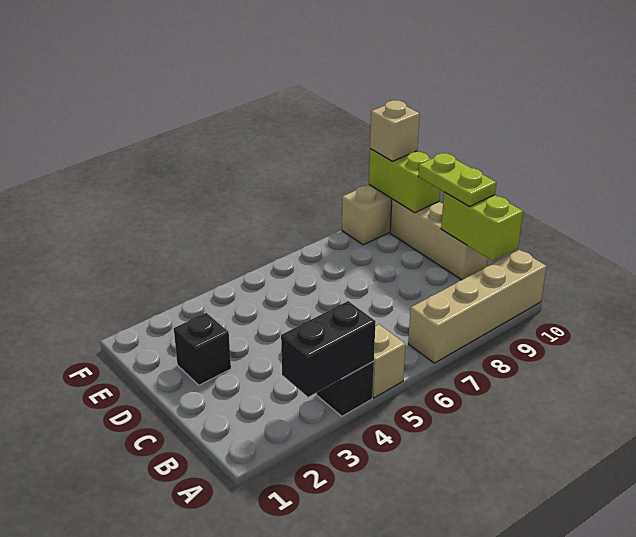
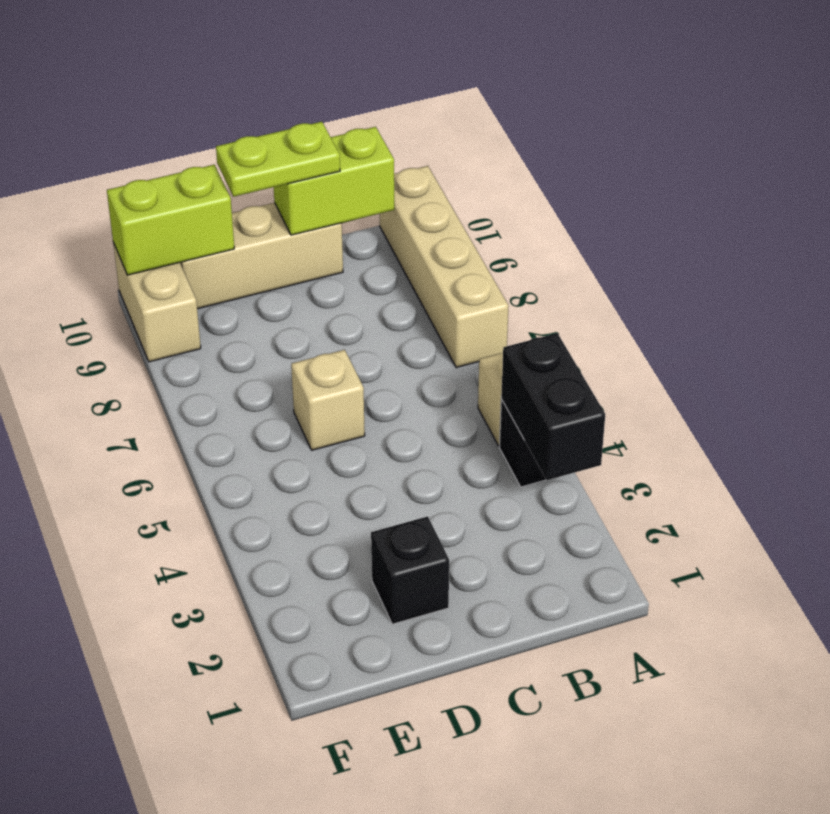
tan 1x1 brick [370,100,420,161] -> tan 1x1 brick moved to [291,350,365,450]

